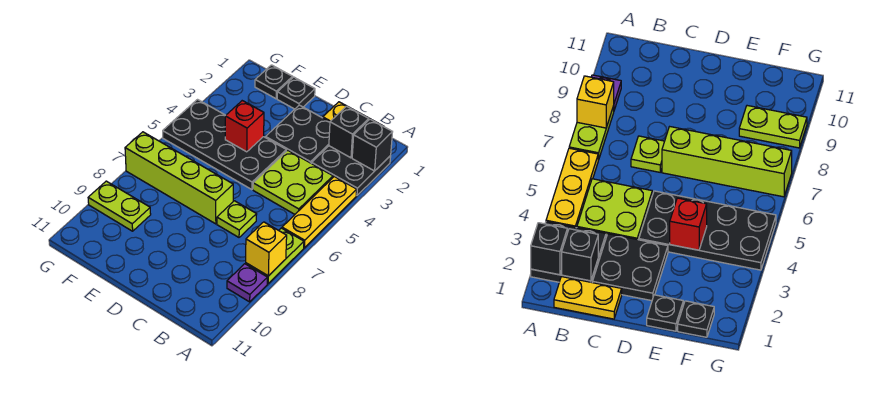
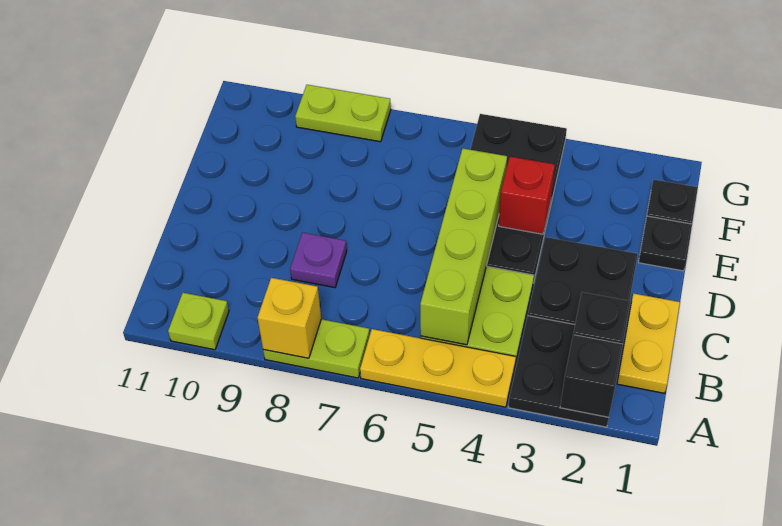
purple 1x1 plate [227,264,268,302] -> purple 1x1 plate moved to [290,233,347,288]
lime 1x1 plate [217,201,257,237] -> lime 1x1 plate moved to [168,293,229,350]
lime 1x4 brick [125,132,233,224] -> lime 1x4 brick moved to [420,149,507,345]
lime 1x2 plate [88,181,151,231] -> lime 1x2 plate turned to [295,85,391,142]

